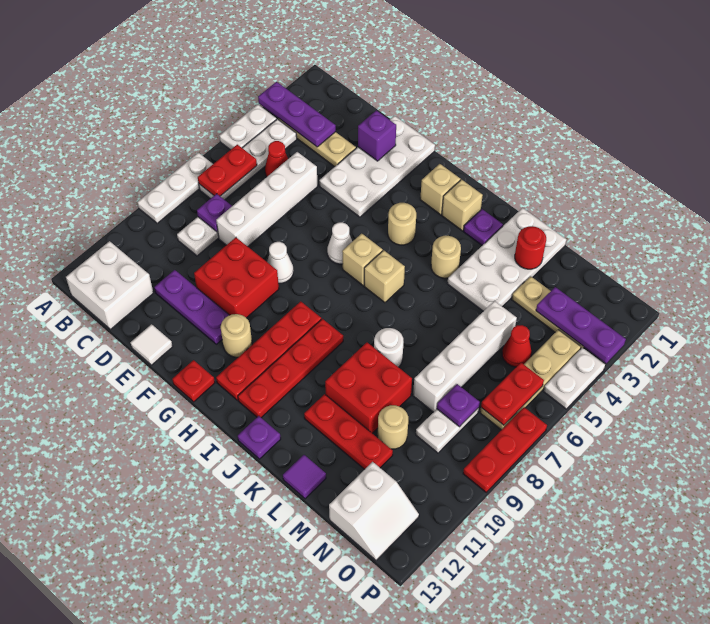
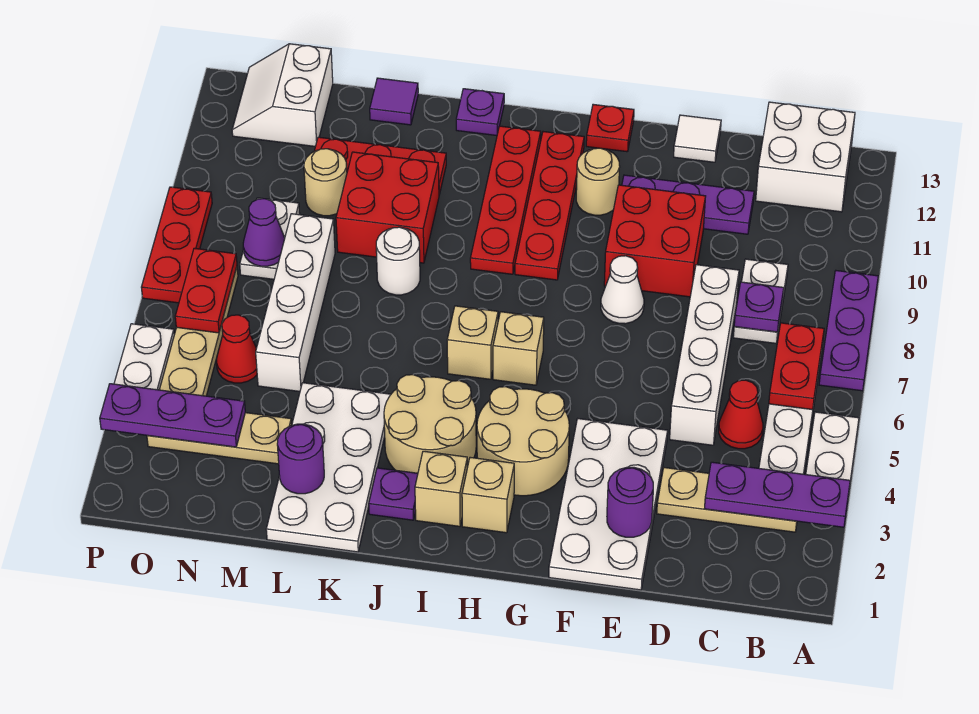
white 1x3 plate [137,153,213,223] -> purple 1x3 plate [819,271,878,391]
purple 1x1 brick [358,110,396,161] -> purple 1x1 round brick [607,467,653,537]
white 1x1 cone [327,222,352,264] -> none
tan 1x1 round brick [388,203,416,245] -> tan 2x2 round brick [477,387,569,496]
tan 1x1 round brick [431,236,461,278] -> tan 2x2 round brick [384,375,476,473]
red 1x1 round brick [515,226,546,269] -> purple 1x1 round brick [277,424,324,494]
purple 1x1 plate [437,384,480,427] -> purple 1x1 cone [243,199,285,266]

